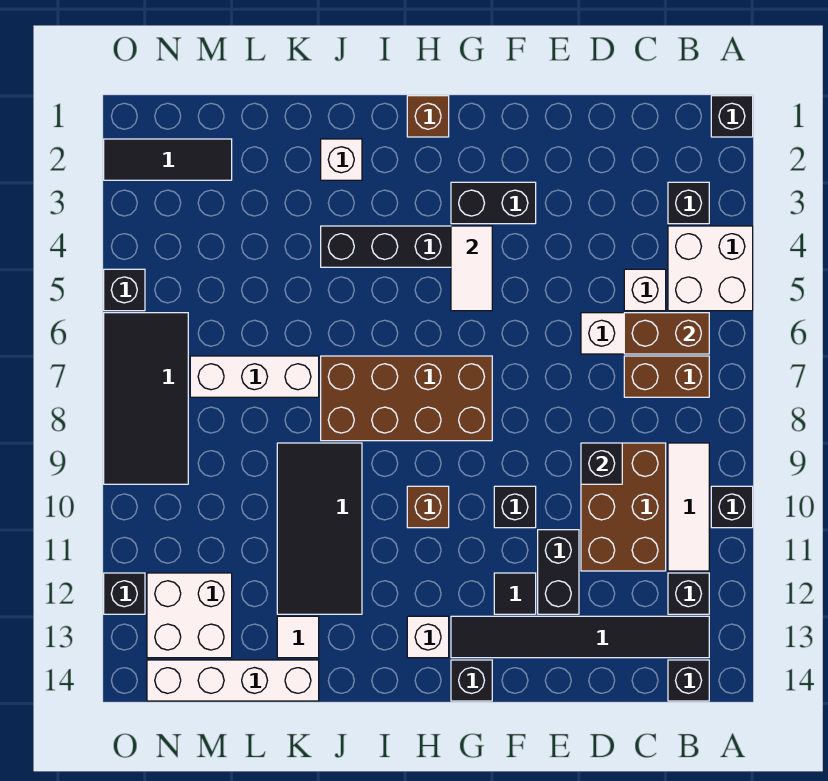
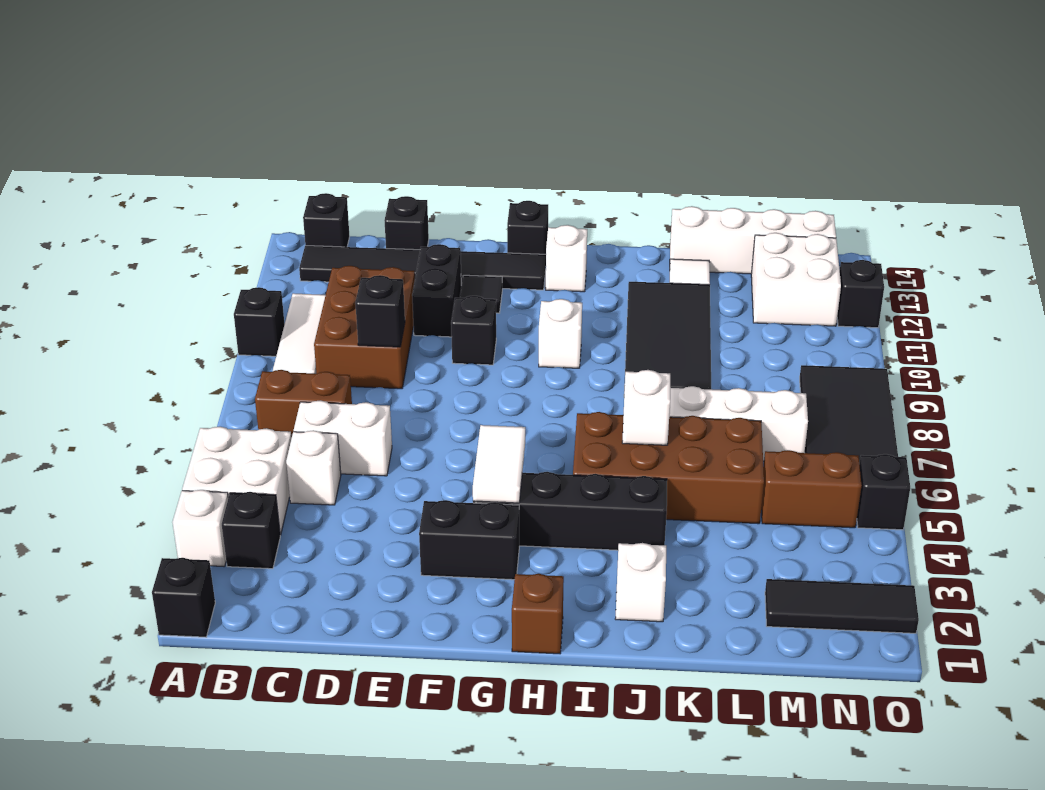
none -> white 1x1 brick [172,490,228,566]
brown 1x2 brick [624,313,709,354] -> brown 1x2 brick moved to [761,450,862,528]
black 1x1 brick [668,573,709,614] -> black 1x1 brick moved to [384,196,429,250]
brown 2x4 brick [321,356,492,441] -> brown 2x4 brick moved to [573,412,764,524]
brown 1x1 brick [407,486,449,528] -> white 1x1 brick [539,299,582,368]
none -> white 1x1 brick [622,370,670,445]

